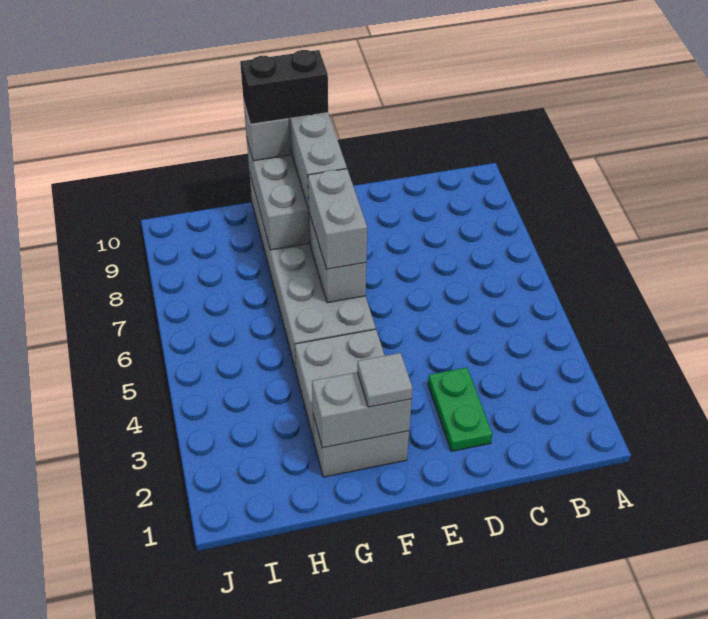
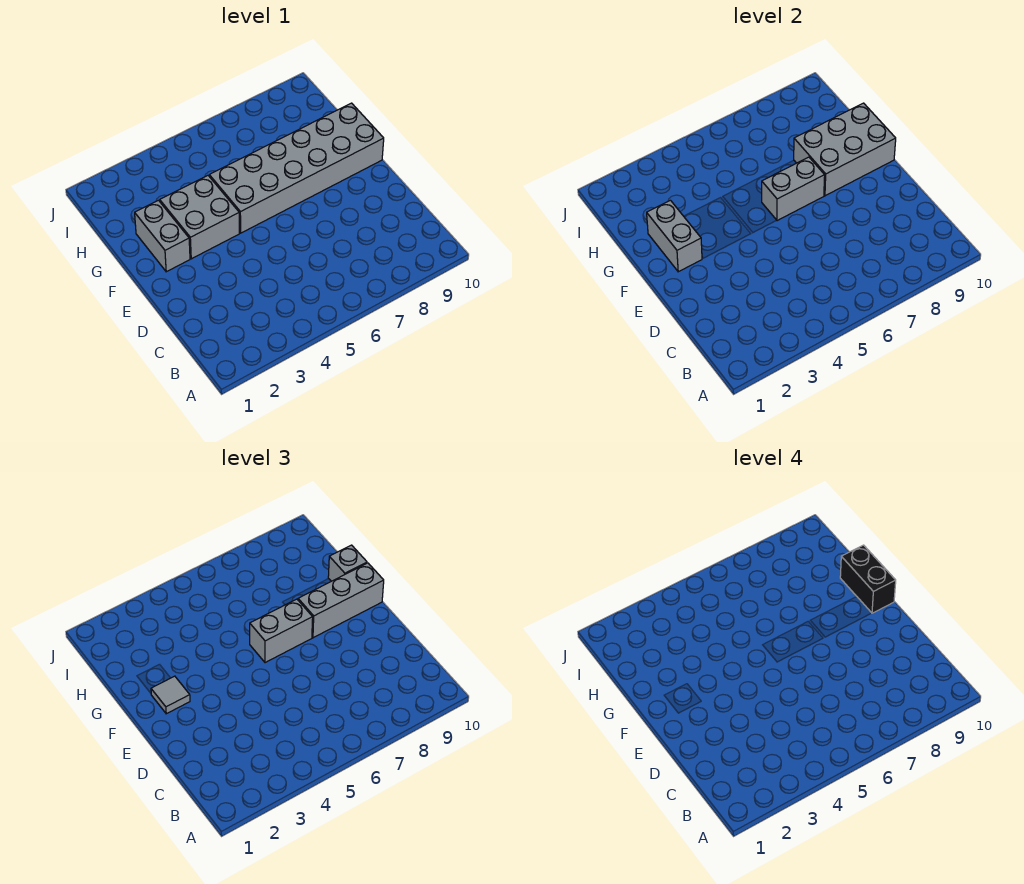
green 1x2 plate [428,367,492,451] -> none

